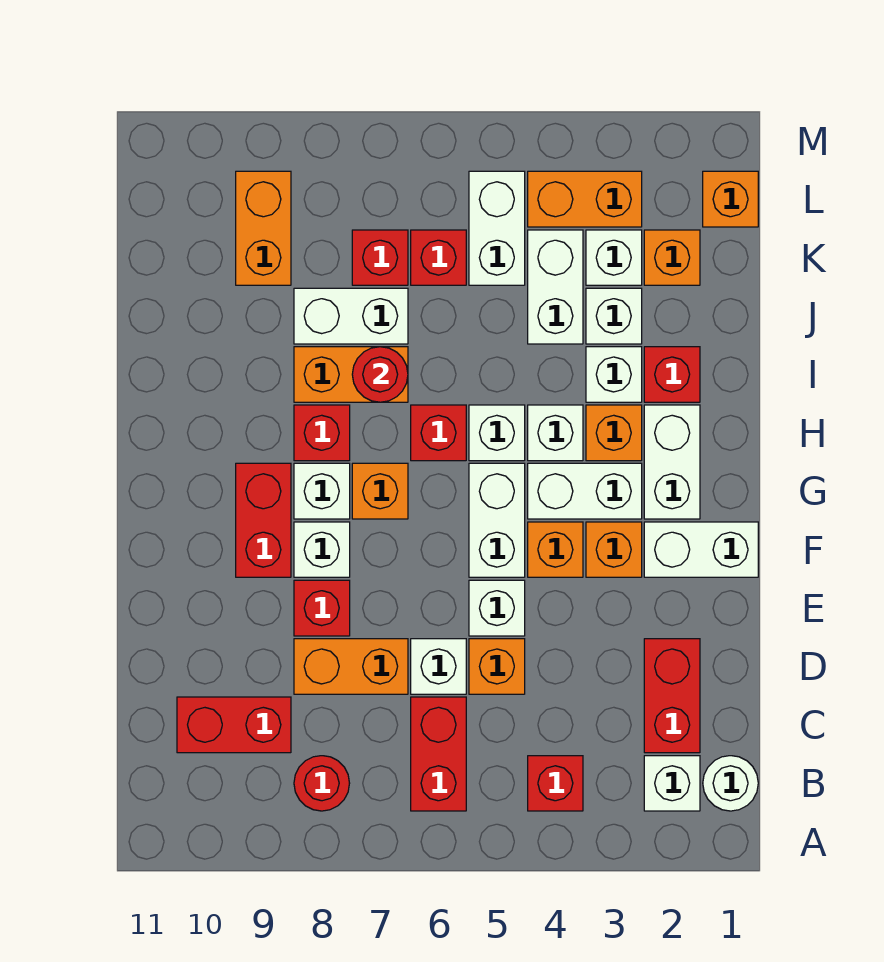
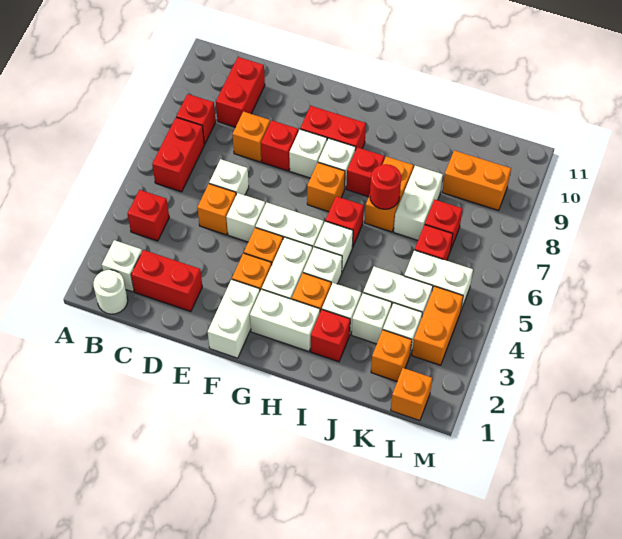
red 1x2 brick [411,697,466,811] -> red 1x2 brick turned to [152,117,204,192]
red 1x1 round brick [294,756,350,811] -> red 1x1 brick [176,94,216,144]
orange 1x2 brick [294,639,408,694] -> orange 1x1 brick [232,112,270,162]

